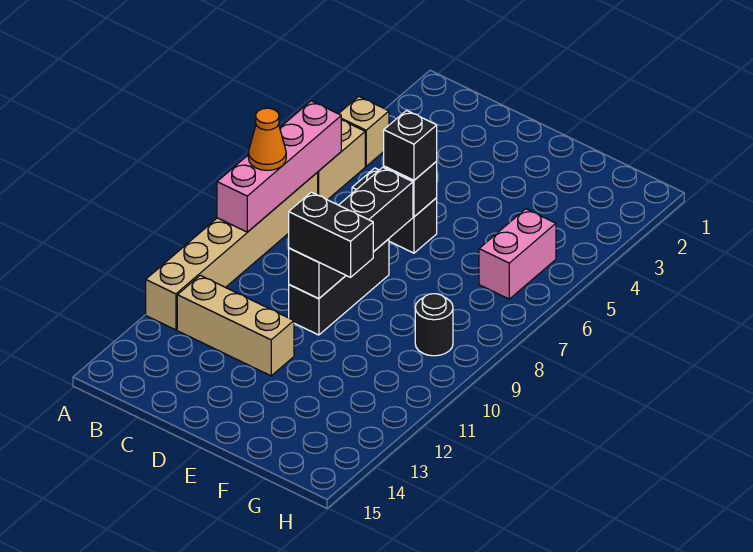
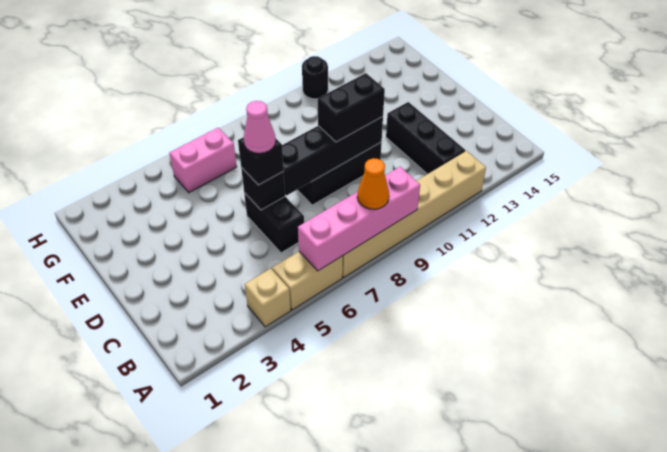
tan 1x3 brick [177,275,294,376] -> black 1x3 brick [386,102,465,174]
none -> pink 1x1 cone [243,101,276,153]
black 1x2 brick [289,192,373,277] -> black 1x2 brick turned to [318,73,385,142]
black 1x1 round brick [415,294,453,356] -> black 1x1 round brick moved to [302,56,328,99]

